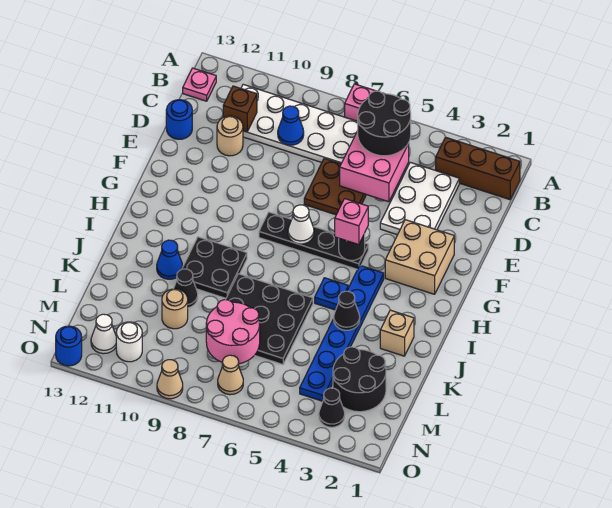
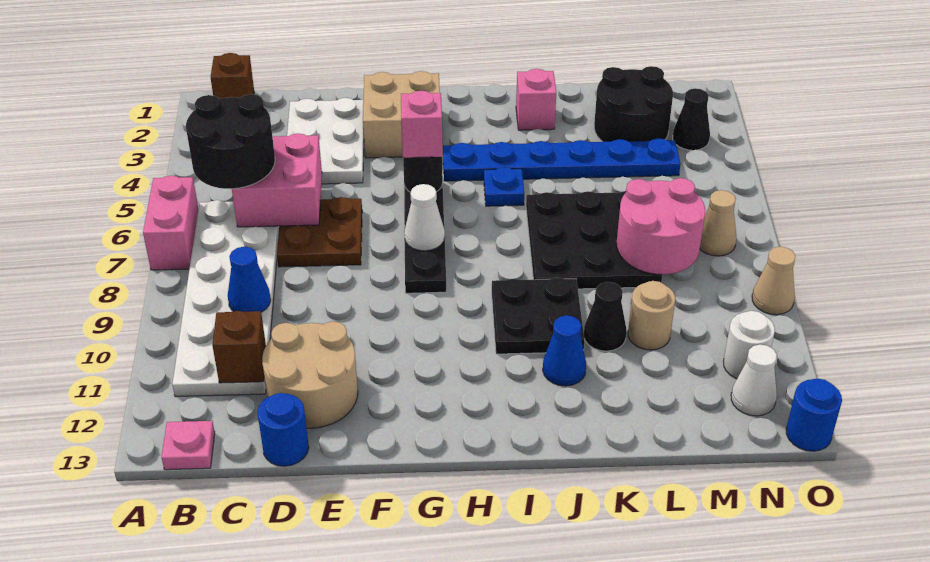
brown 1x3 brick [436,137,520,200] -> brown 1x1 brick [211,53,254,99]
white 2x3 plate [380,162,459,235] -> white 2x3 plate turned to [287,98,364,184]
tan 1x1 round brick [217,116,243,156] -> tan 2x2 round brick [262,322,358,428]
tan 1x1 brick [380,310,414,356] -> pink 1x1 brick [516,69,556,130]
black 1x1 cone [334,291,360,330] -> none

